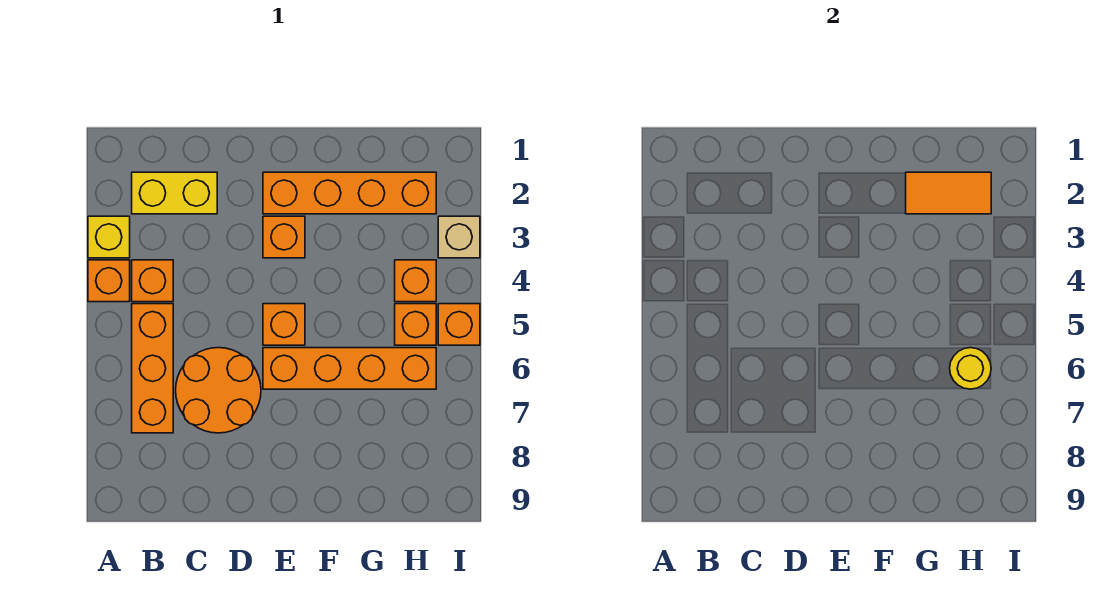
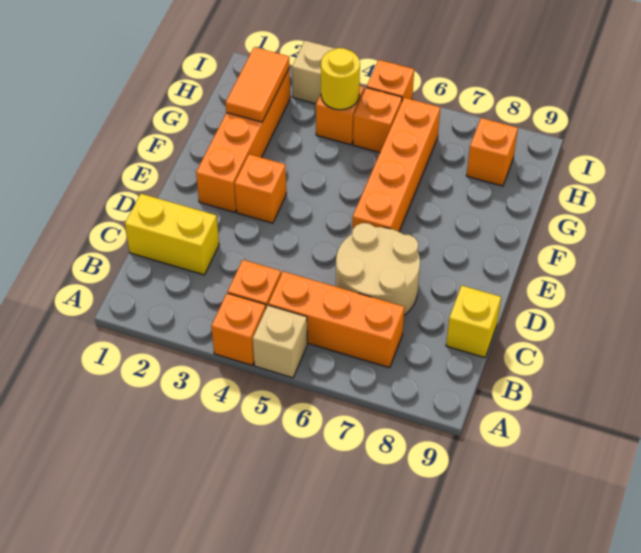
yellow 1x1 brick [88,216,130,258] -> yellow 1x1 brick moved to [446,286,501,358]
none -> tan 1x1 brick [253,305,307,378]
yellow 1x2 brick [132,172,217,214] -> yellow 1x2 brick turned to [125,194,219,275]
orange 2x2 round brick [176,348,261,433] -> tan 2x2 round brick [336,223,420,315]
orange 1x1 brick [263,304,305,345] -> orange 1x1 brick moved to [467,118,518,186]
yellow 1x1 round brick [950,348,991,389] -> yellow 1x1 round brick moved to [321,48,360,110]

